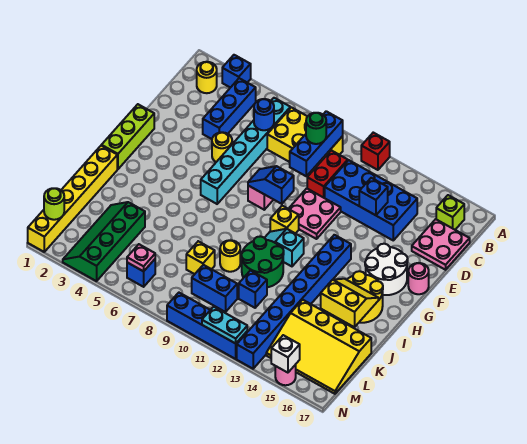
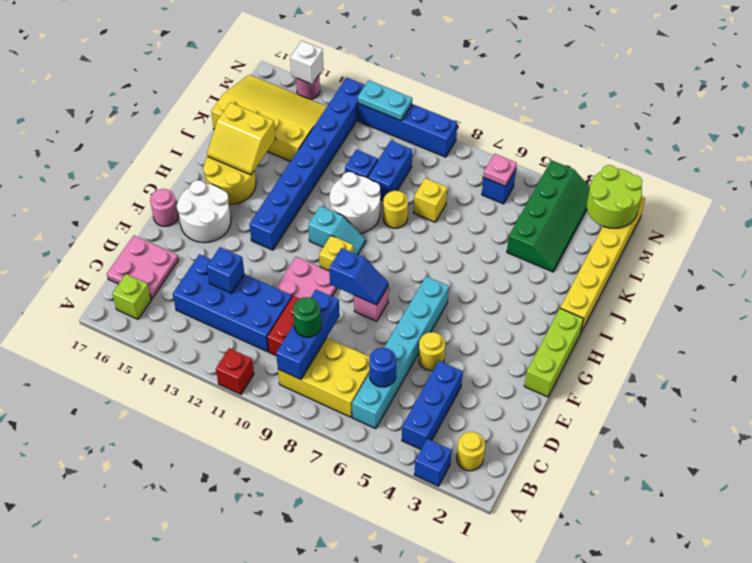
green 2x2 round brick [241,236,284,287] -> white 2x2 round brick [329,172,380,233]
blue 1x2 brick [192,265,237,312] -> blue 1x2 brick turned to [368,141,412,200]
lime 1x1 round brick [44,188,64,220] -> lime 2x2 round brick [587,165,642,228]

